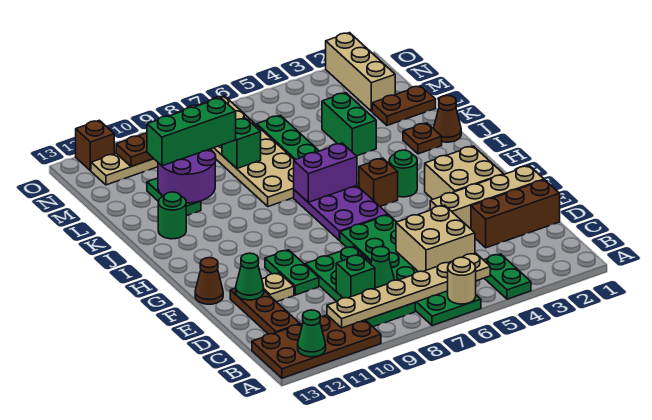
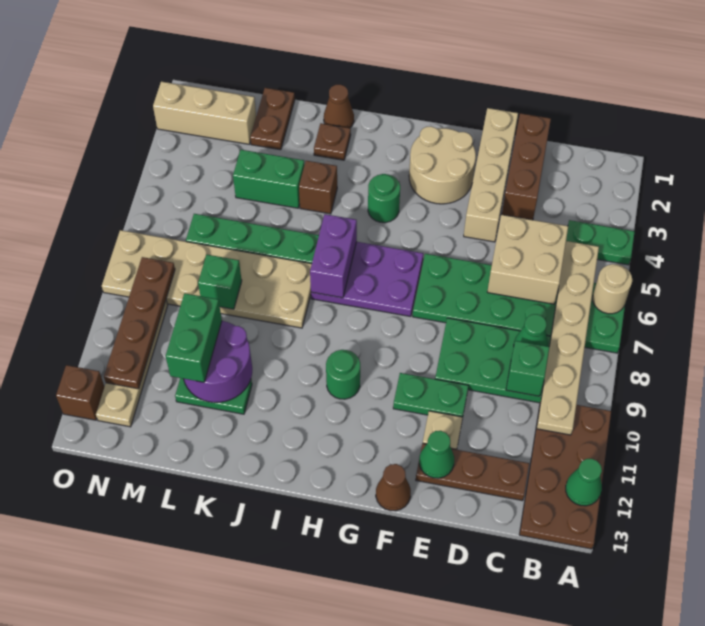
tan 2x2 brick [425,146,504,199] -> tan 2x2 round brick [409,126,476,204]
brown 1x1 brick [359,158,398,206] -> brown 1x1 brick moved to [299,161,337,214]
green 1x1 round brick [158,192,186,239] -> green 1x1 round brick moved to [326,350,360,399]
green 1x3 brick [147,98,236,166] -> green 1x2 brick [166,293,222,382]

